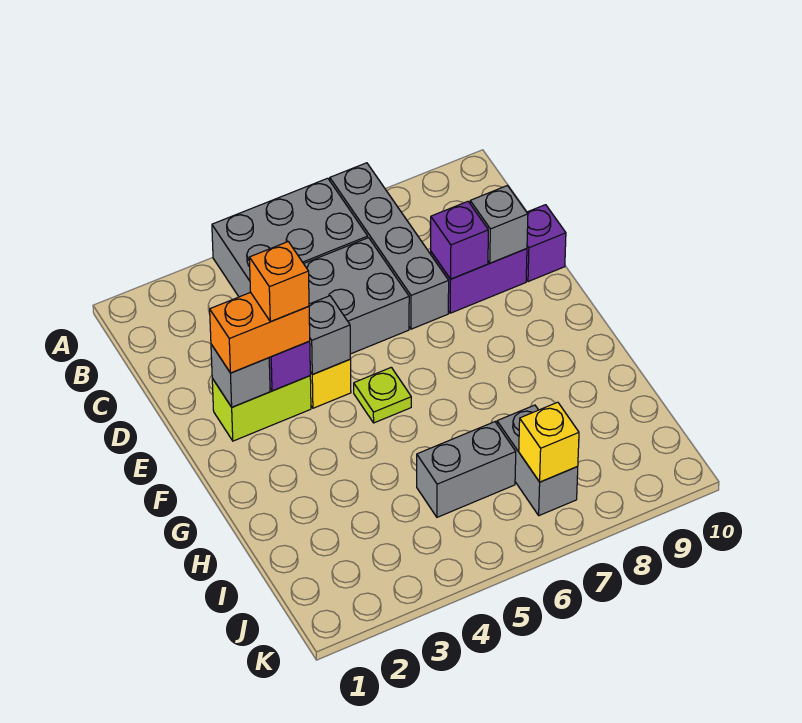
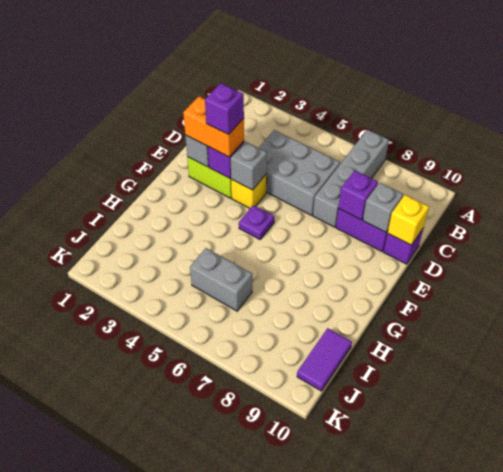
grey 2x3 brick [212,178,368,297] -> none
orange 1x1 brick [249,242,309,322] -> purple 1x1 brick [205,83,244,134]
lime 1x1 plate [354,367,411,423] -> purple 1x1 plate [239,205,274,239]
grey 1x2 brick [497,405,578,516] -> none
none -> purple 1x2 tile [297,328,352,391]
yellow 1x1 brick [519,402,579,482] -> yellow 1x1 brick moved to [388,195,429,245]

